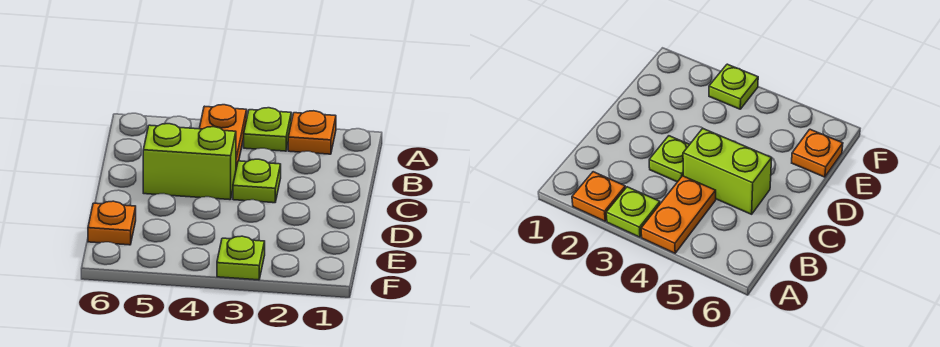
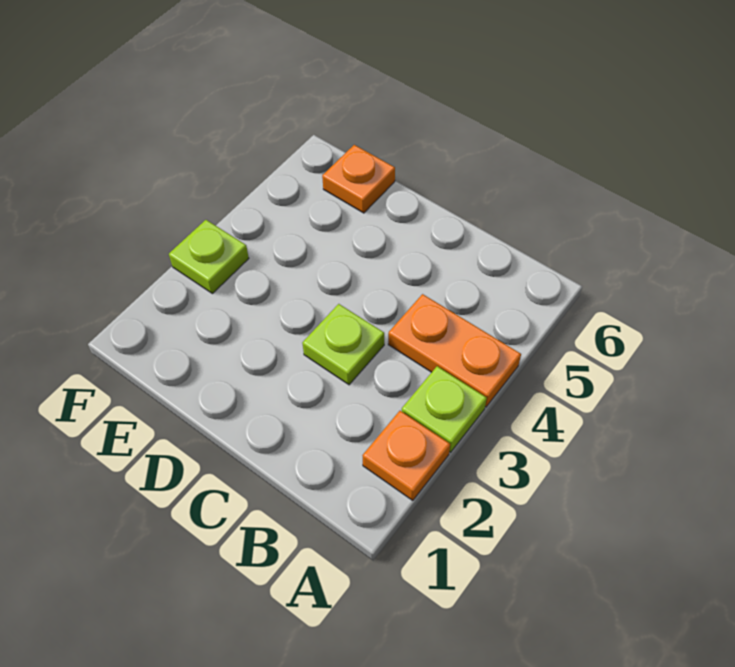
lime 1x2 brick [143,124,236,200] -> none

